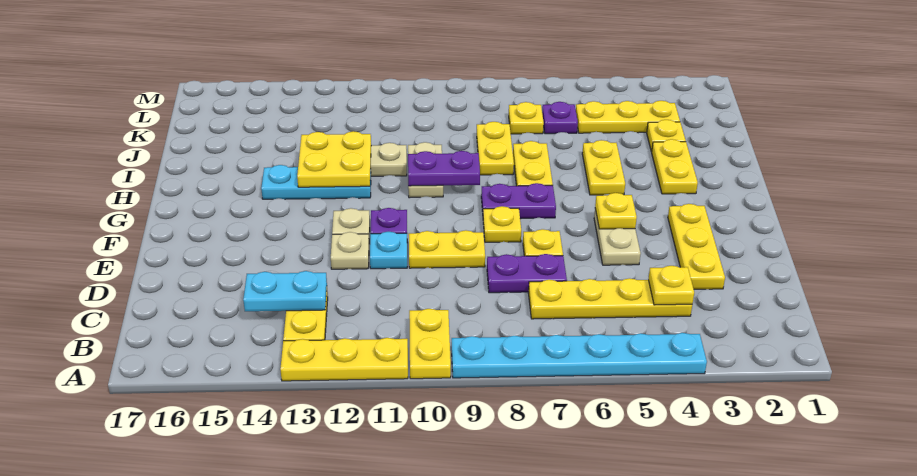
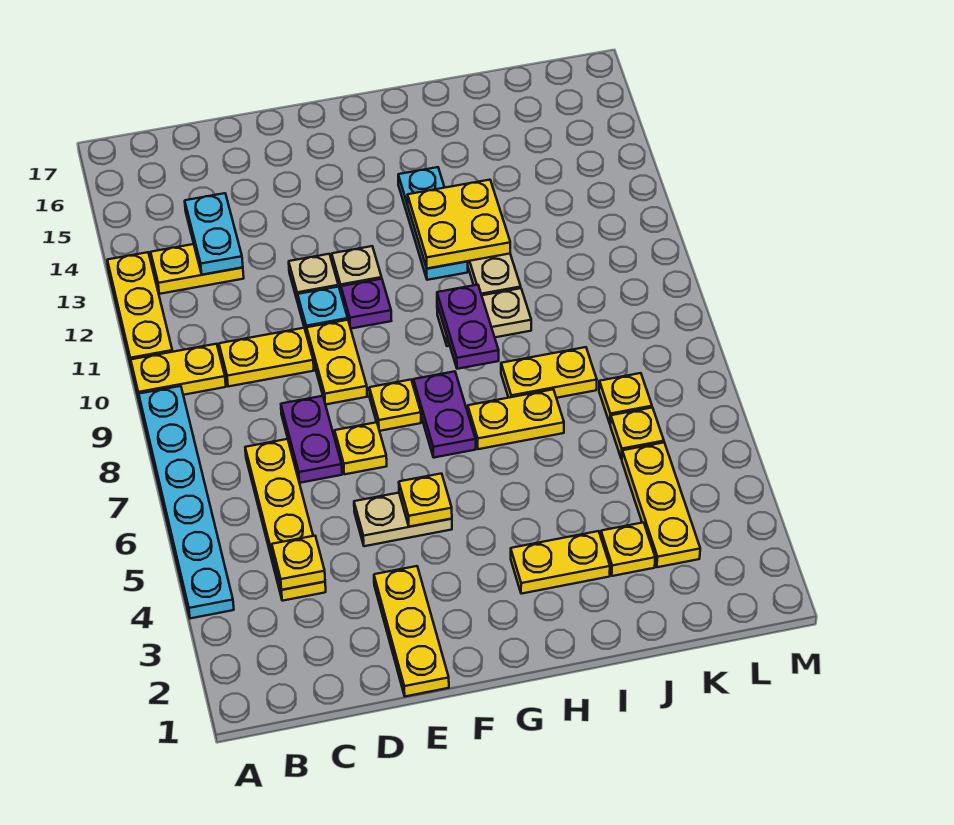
yellow 1x3 plate [668,204,725,289] -> yellow 1x3 plate turned to [374,566,449,696]
yellow 1x2 plate [582,140,625,195] -> yellow 1x2 plate moved to [219,328,314,387]
purple 1x1 plate [542,102,578,134] -> yellow 1x1 plate [610,408,664,459]

